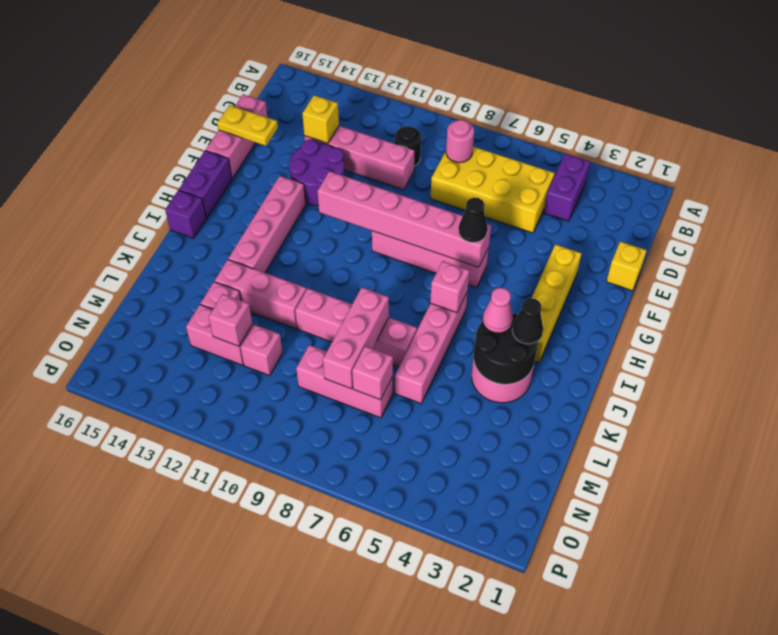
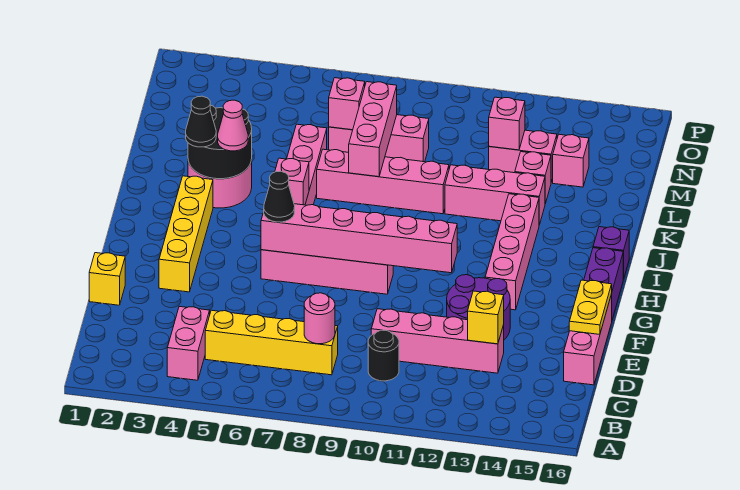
purple 1x2 brick [544,154,590,221] -> pink 1x2 brick [167,307,210,380]
yellow 2x4 brick [431,147,555,233] -> yellow 1x4 brick [205,310,338,375]
yellow 1x2 plate [217,105,278,146] -> yellow 1x2 plate turned to [569,280,612,334]
pink 1x1 brick [241,325,282,376] -> pink 1x1 brick moved to [553,134,589,187]

